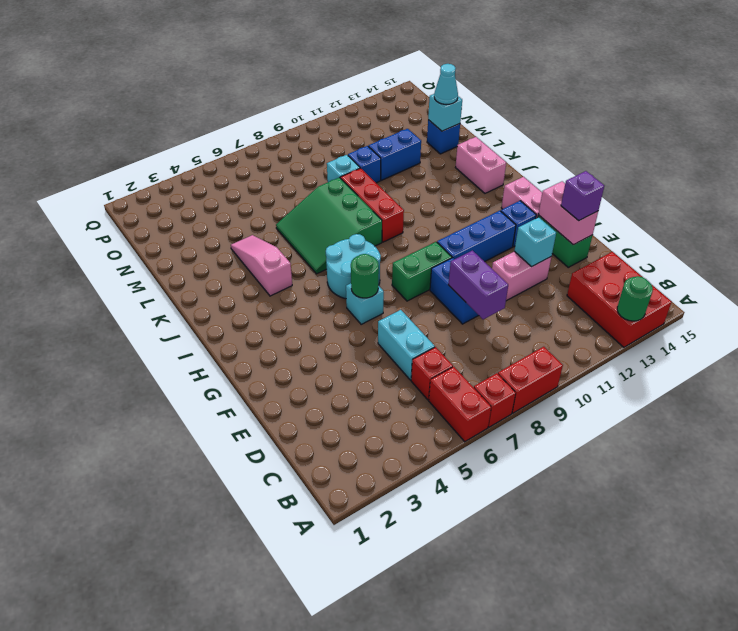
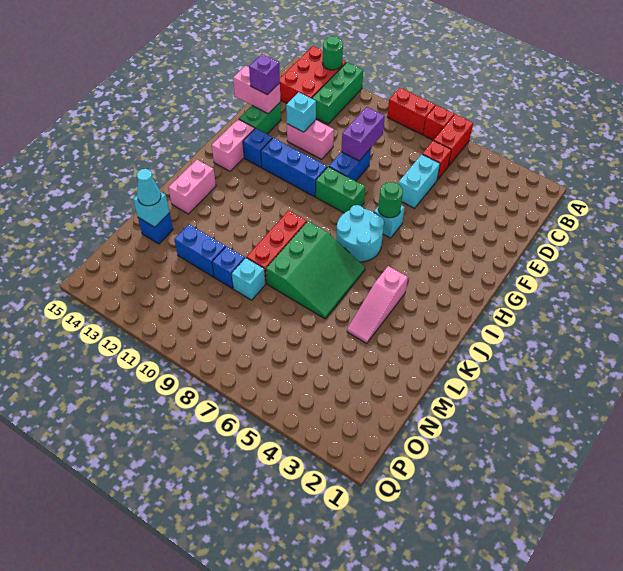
none -> green 1x3 brick [312,62,363,124]
pink 1x2 brick [538,181,598,245] -> pink 1x2 brick turned to [233,66,281,114]

